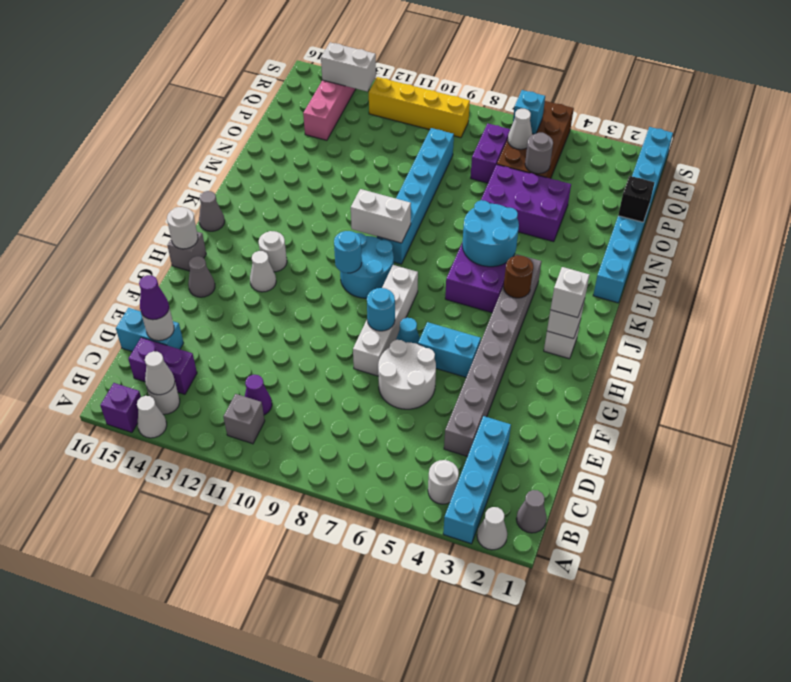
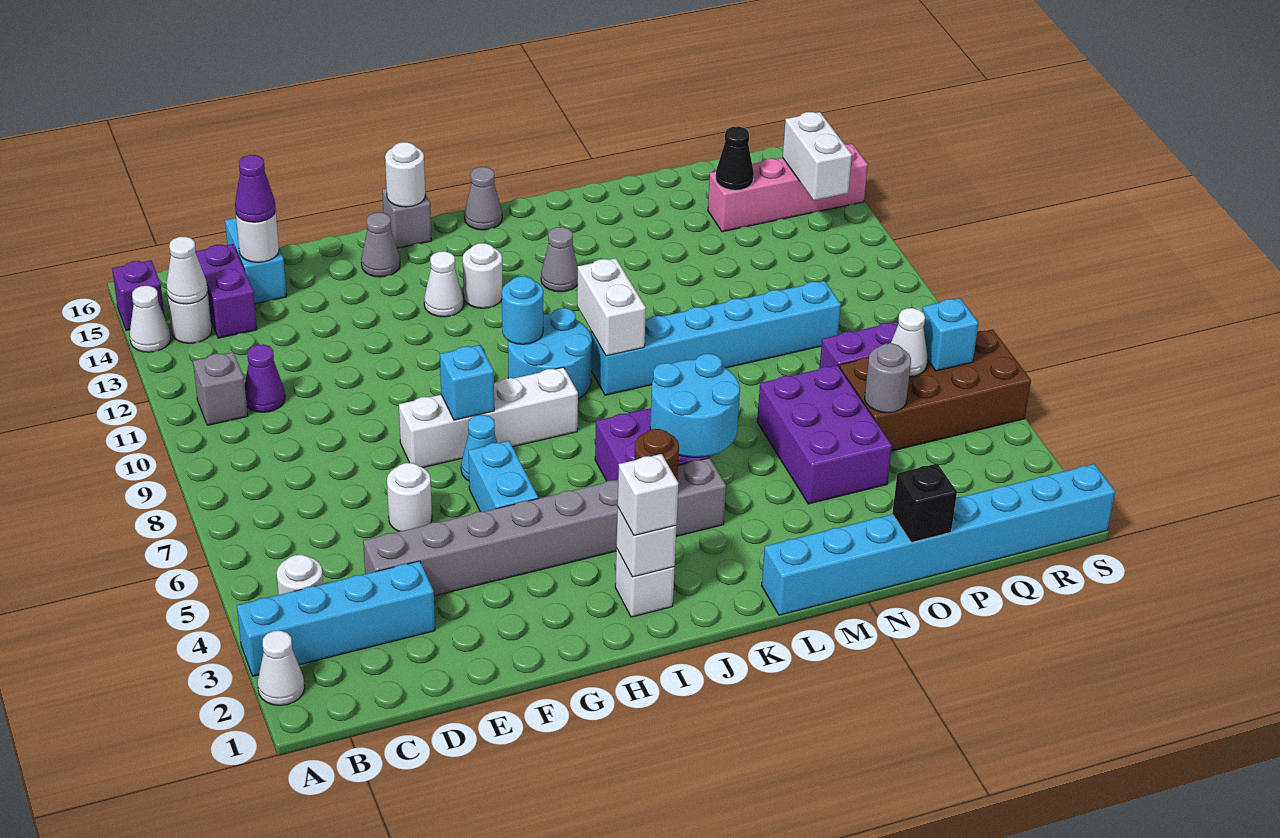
grey 1x1 cone [516,490,547,533] -> grey 1x1 cone moved to [541,227,578,292]
white 2x2 round brick [378,340,436,409] -> white 1x1 round brick [387,463,432,532]
cyan 1x1 round brick [367,288,395,331] -> cyan 1x1 brick [440,345,494,420]
none -> black 1x1 cone [716,126,754,190]
yellow 1x4 brick [369,77,470,138] -> none

